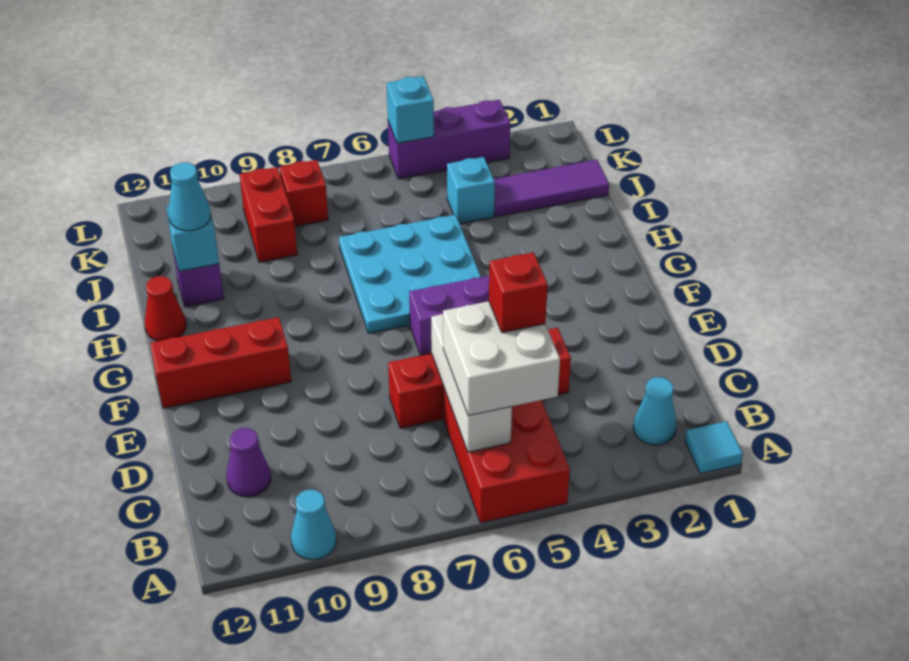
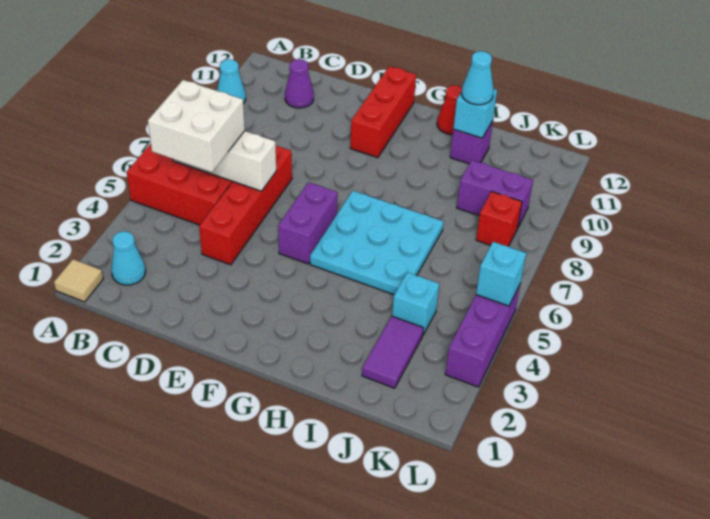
cyan 1x1 tile [685,421,743,474] -> tan 1x1 tile [54,259,103,302]
red 1x1 brick [489,252,548,333] -> none
purple 1x3 tile [494,159,609,217] -> purple 1x2 tile [362,316,424,388]
red 1x2 brick [240,167,297,262] -> purple 1x2 brick [457,160,533,227]

